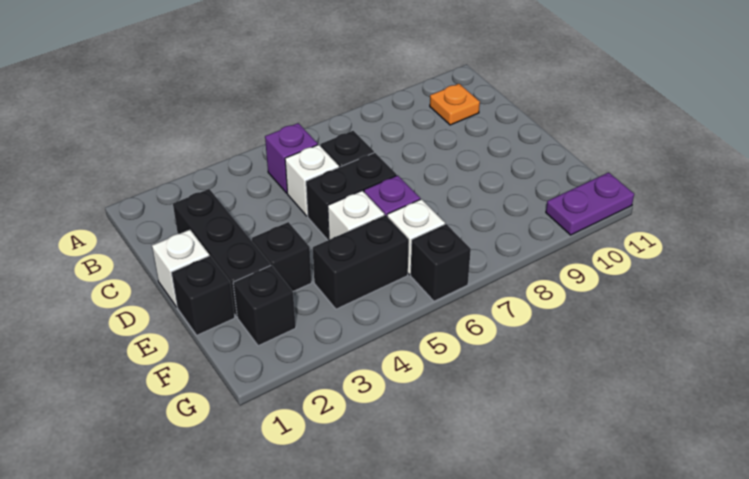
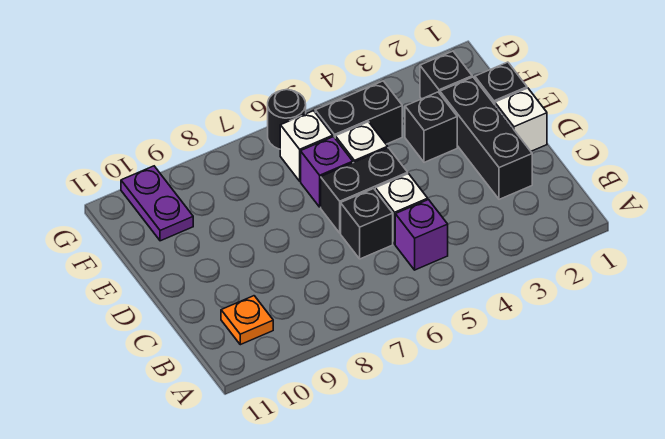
black 1x1 brick [411,224,471,301] -> black 1x1 round brick [268,89,306,149]
purple 1x2 plate [546,172,634,235] -> purple 1x2 plate turned to [121,166,193,241]

